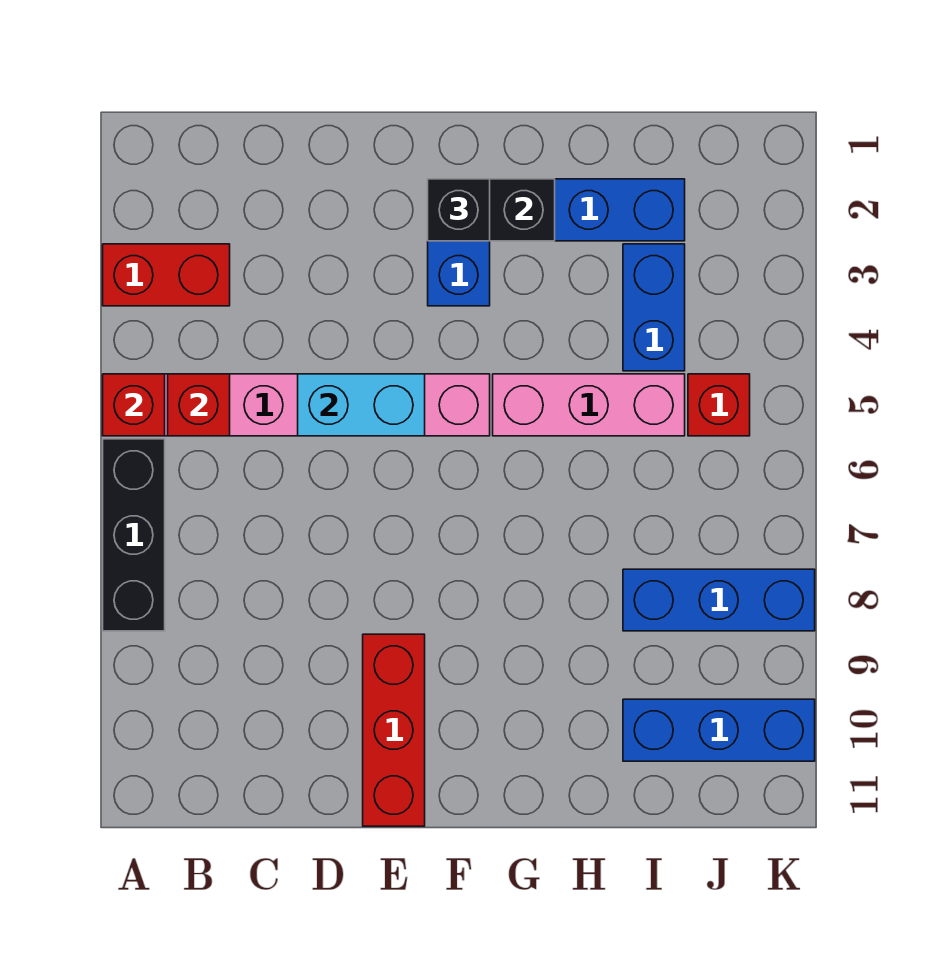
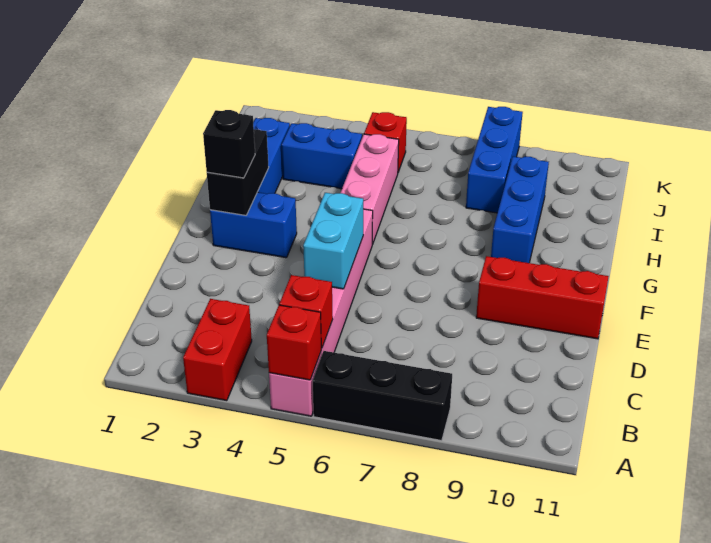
blue 1x3 brick [623,699,815,761] -> blue 1x3 brick moved to [491,156,549,263]

